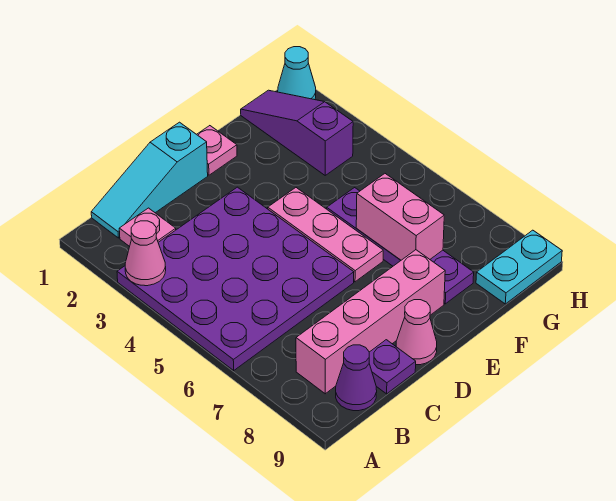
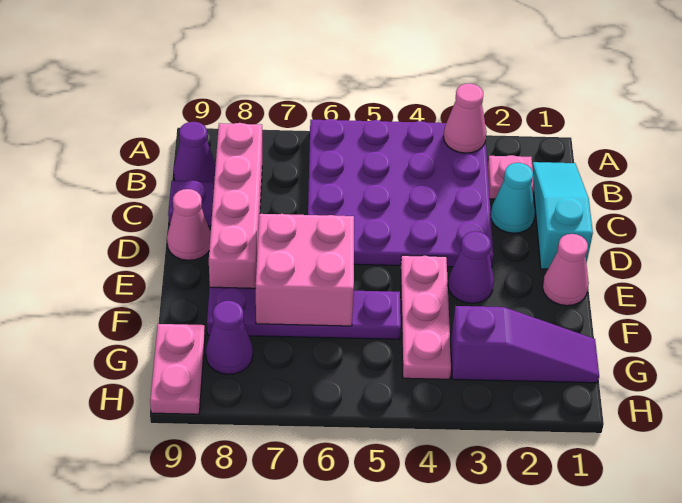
pink 1x1 plate [197,126,237,175] -> pink 1x1 cone [543,234,589,306]
none -> purple 1x1 cone [448,231,494,303]
pink 1x3 plate [268,188,383,282] -> pink 1x3 plate turned to [401,255,451,379]
pink 1x2 brick [356,174,444,260] -> pink 2x2 brick [256,214,354,326]
none -> purple 1x1 cone [206,301,253,374]
cyan 1x2 plate [476,230,562,304] -> pink 1x2 plate [150,324,205,414]
cyan 1x1 cone [278,47,316,100] -> cyan 1x1 cone moved to [491,163,535,233]

